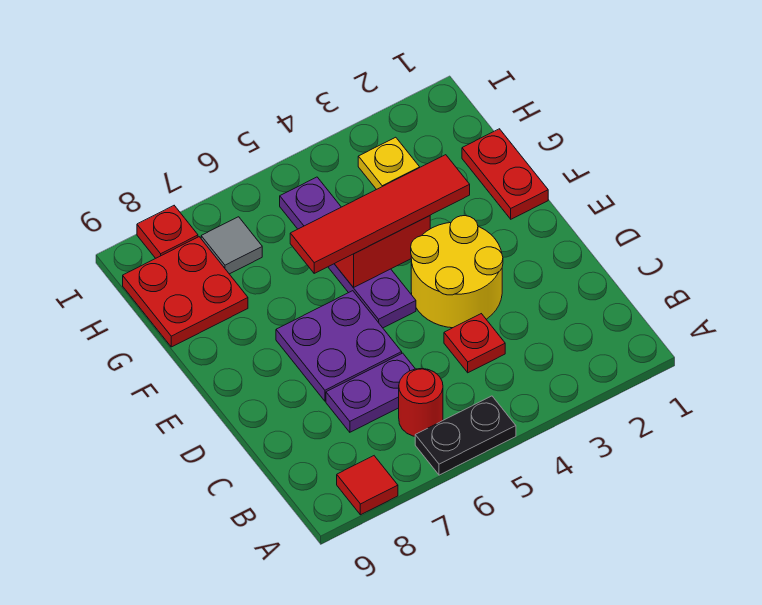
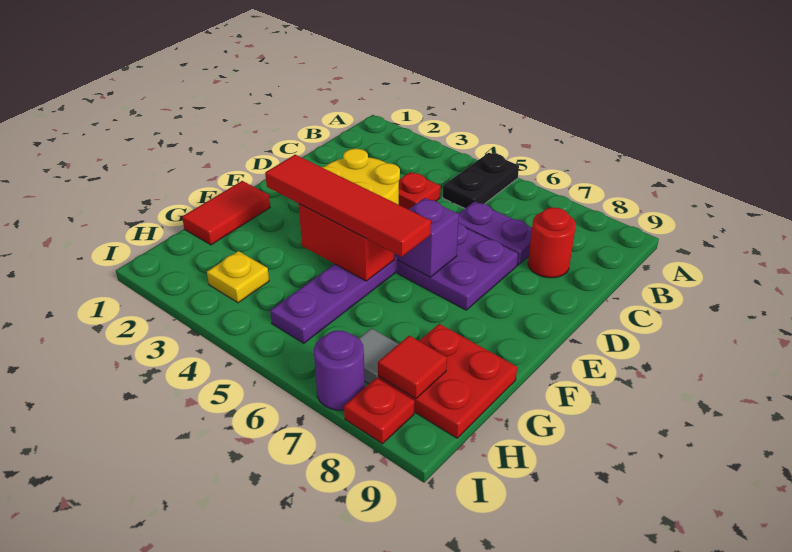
black 1x2 plate [415,396,516,475] -> black 1x2 plate turned to [443,153,519,208]
red 1x1 tile [337,456,398,515] -> red 1x1 tile moved to [378,336,447,399]
red 1x1 round brick [399,369,443,436] -> red 1x1 round brick moved to [528,208,576,278]
none -> purple 1x1 brick [397,198,459,277]
red 1x2 plate [462,129,548,219] -> red 1x2 tile [182,181,270,245]
none -> purple 1x1 round brick [314,330,365,410]

